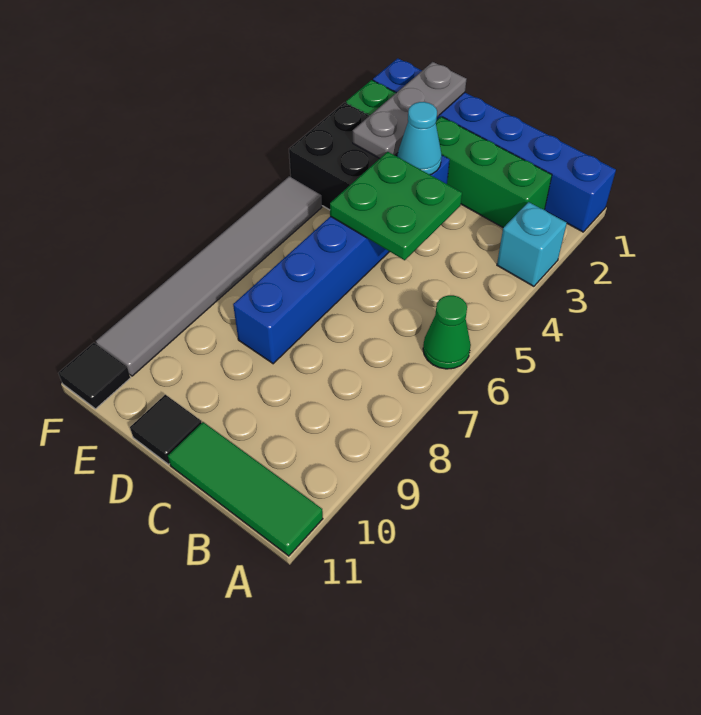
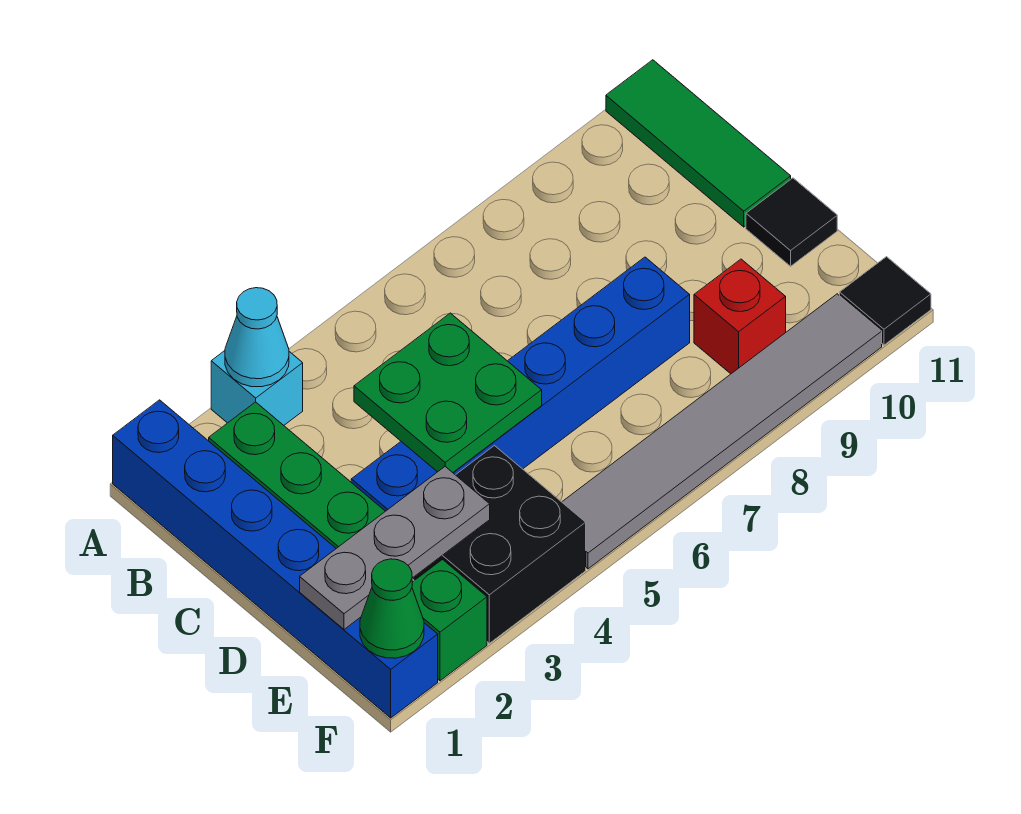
green 1x1 cone [423,295,471,369] -> green 1x1 cone moved to [360,559,424,658]
cyan 1x1 cone [398,102,442,175] -> cyan 1x1 cone moved to [225,288,289,387]
none -> red 1x1 brick [694,259,786,374]

